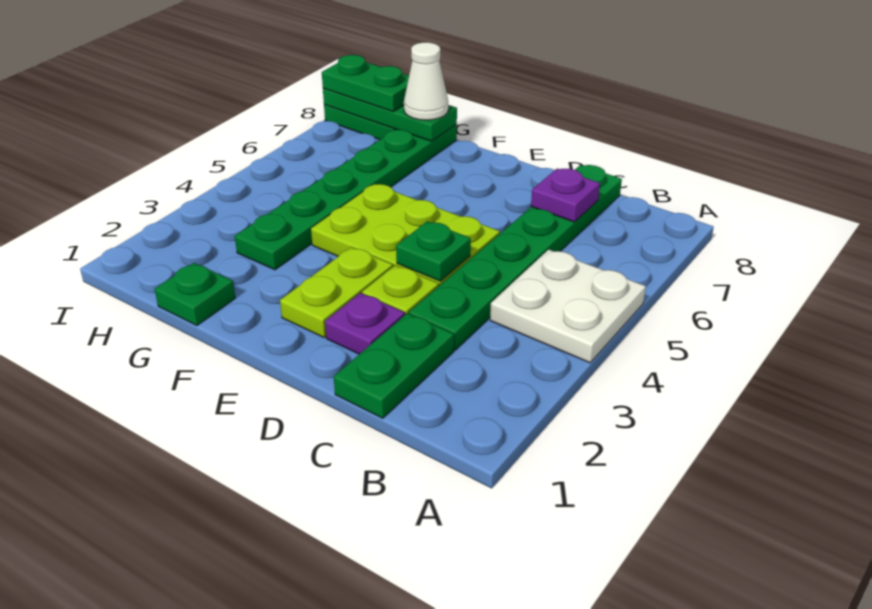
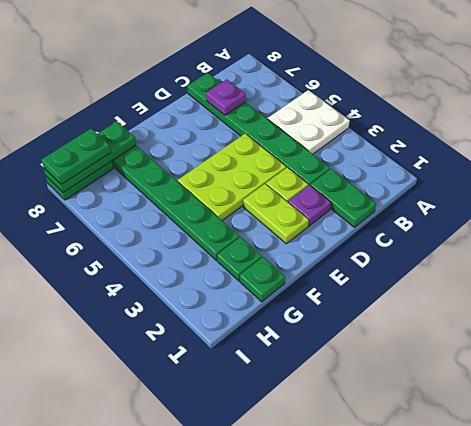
green 1x1 plate [396,221,471,281] -> green 1x1 plate moved to [217,237,262,281]
white 1x1 cone [404,42,448,120] -> none

